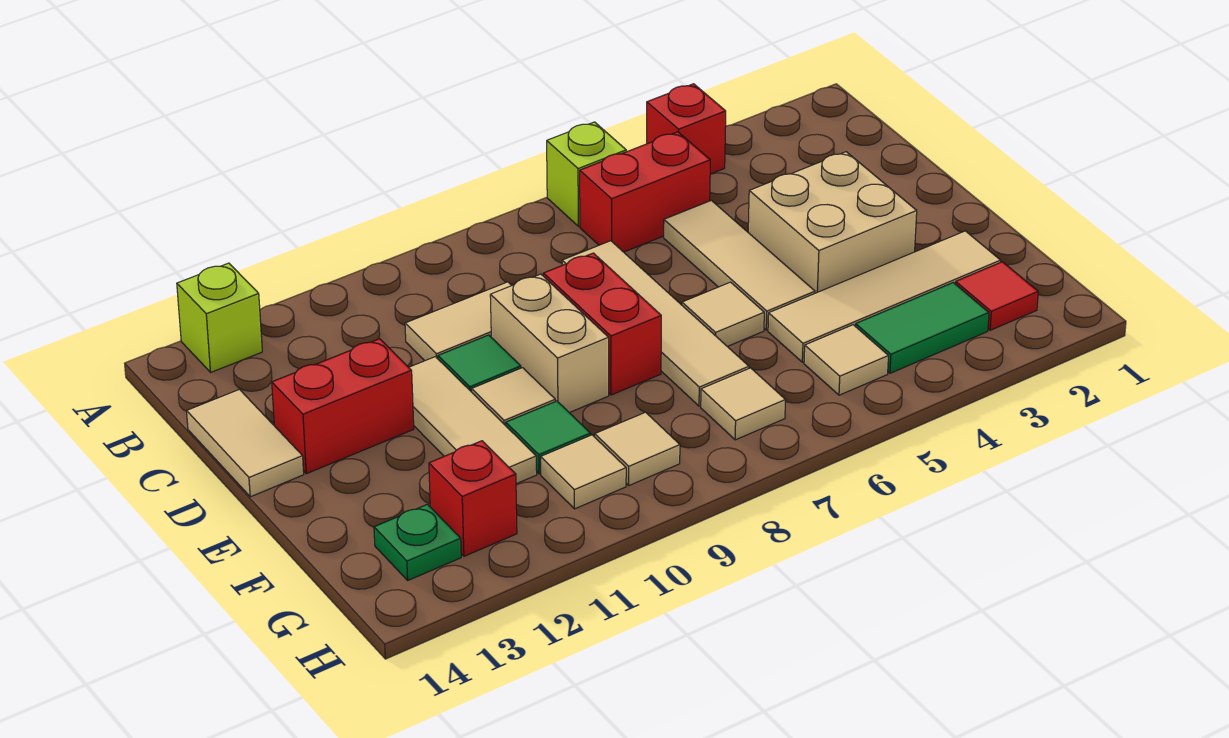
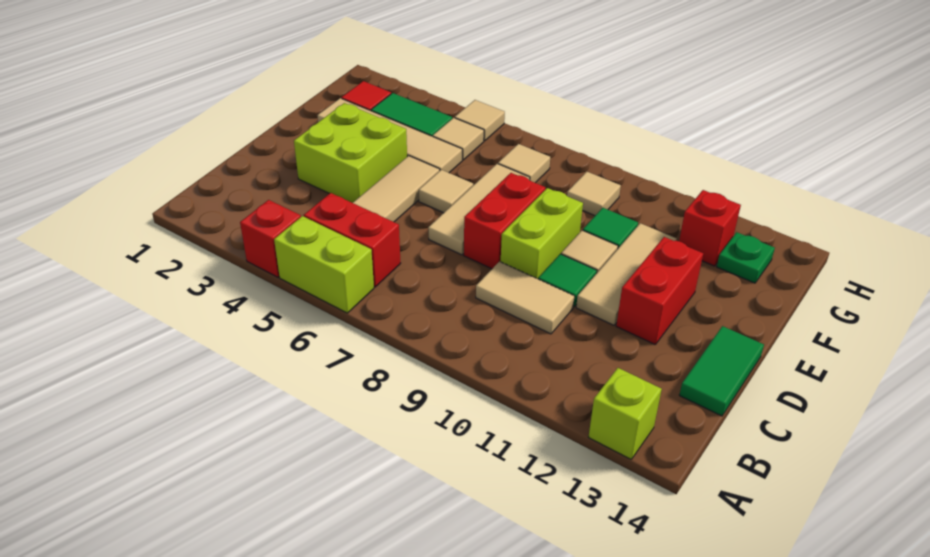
lime 1x1 brick [547,122,626,226] -> lime 1x2 brick [274,216,374,313]
tan 1x4 tile [562,241,749,406] -> tan 1x3 tile [428,164,530,255]
tan 1x2 tile [187,389,304,497] -> green 1x2 tile [679,326,764,416]
tan 2x2 brick [748,152,917,293] -> lime 2x2 brick [294,103,407,203]
tan 1x2 brick [490,274,609,413] -> lime 1x2 brick [501,188,583,279]
red 1x2 brick [272,339,414,474] -> red 1x2 brick turned to [616,237,703,344]
tan 1x1 tile [541,435,626,509] -> tan 1x1 tile moved to [455,100,505,141]

